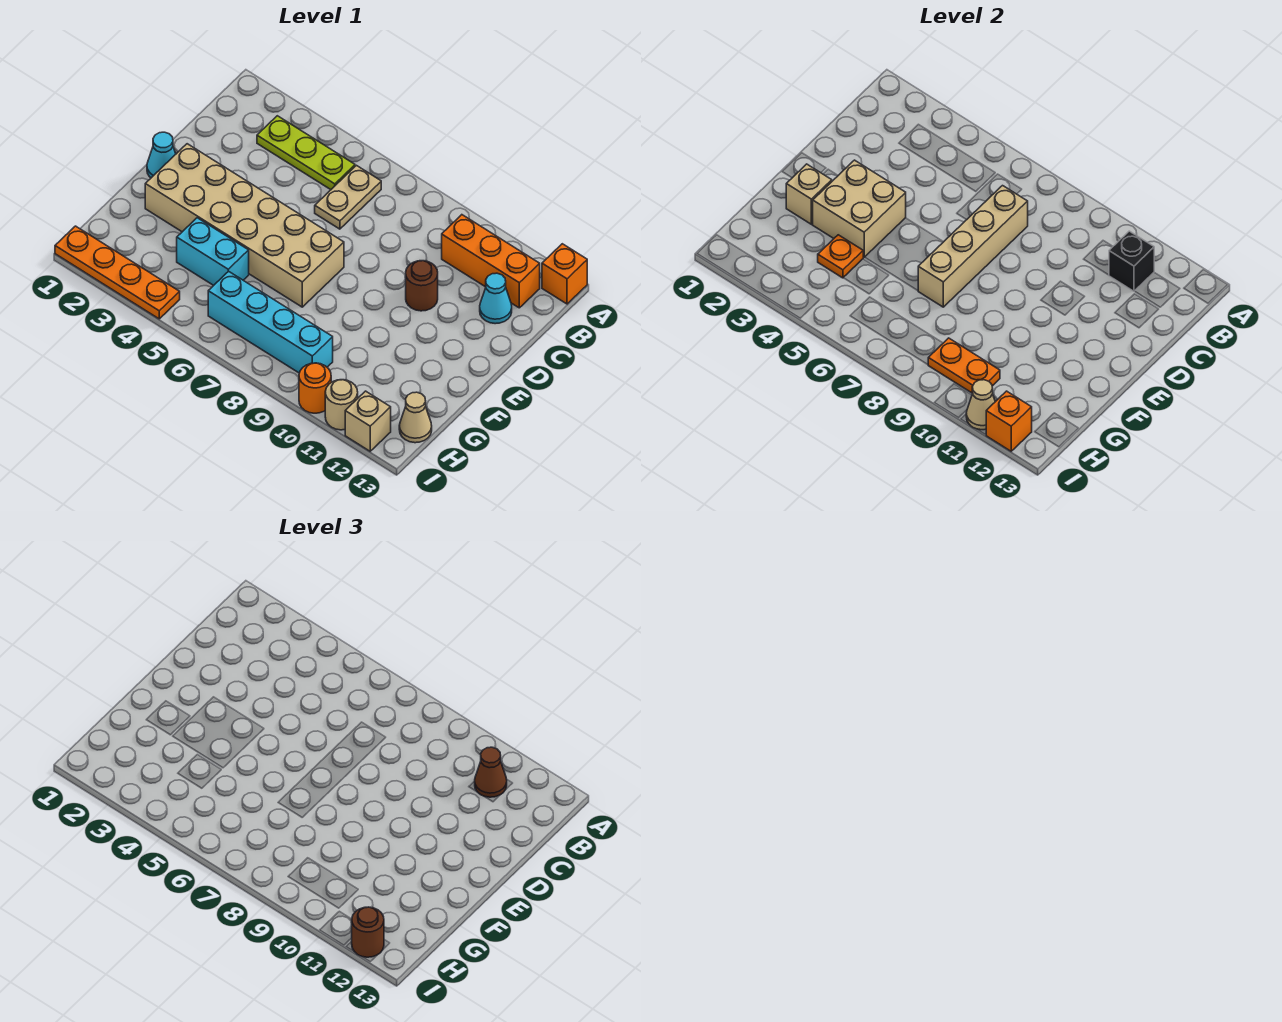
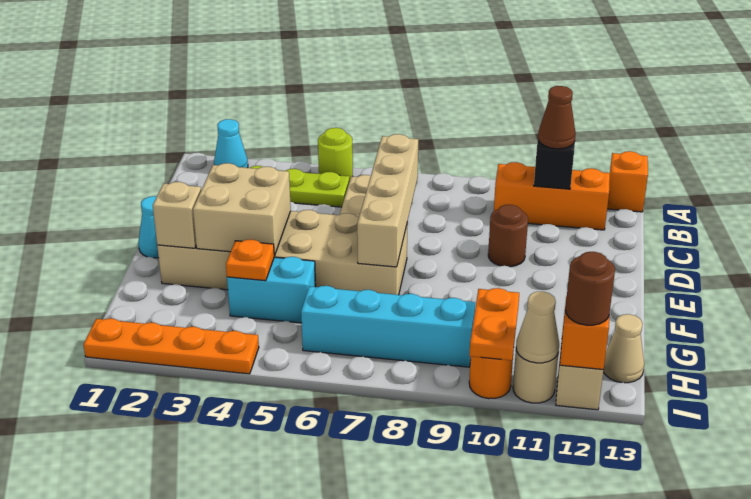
none -> lime 1x1 round brick [318,128,353,181]
cyan 1x1 cone [480,273,512,324] -> cyan 1x1 cone moved to [214,119,248,168]
orange 1x2 plate [928,338,1000,393] -> orange 1x2 plate turned to [469,288,519,360]

